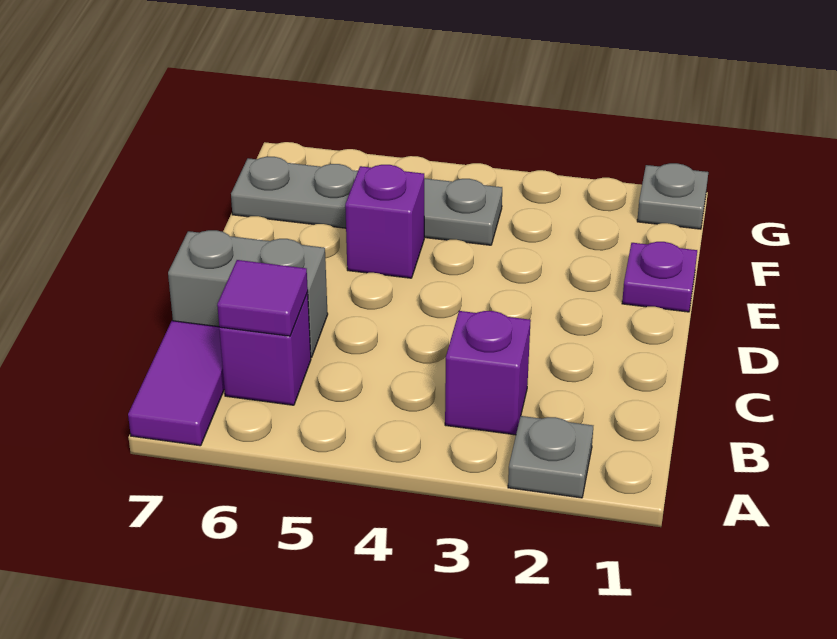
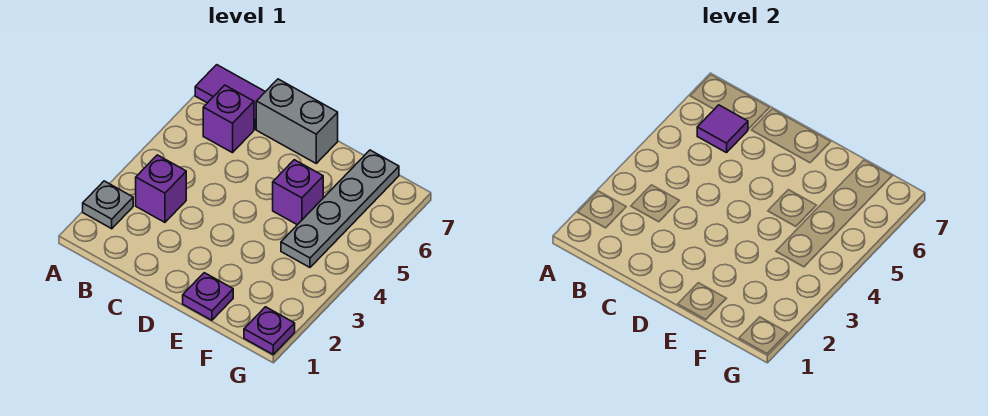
grey 1x2 brick [168,230,328,358] -> grey 1x2 brick turned to [256,79,338,163]
grey 1x1 plate [637,163,708,229] -> purple 1x1 plate [244,307,295,354]

